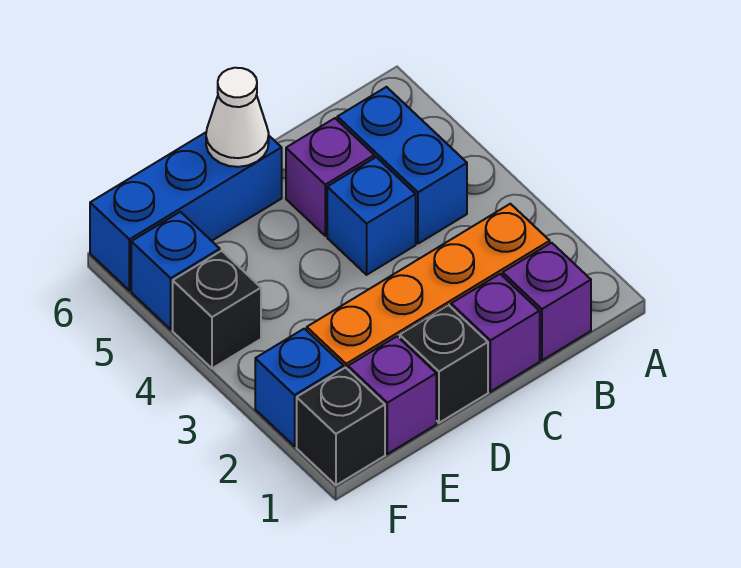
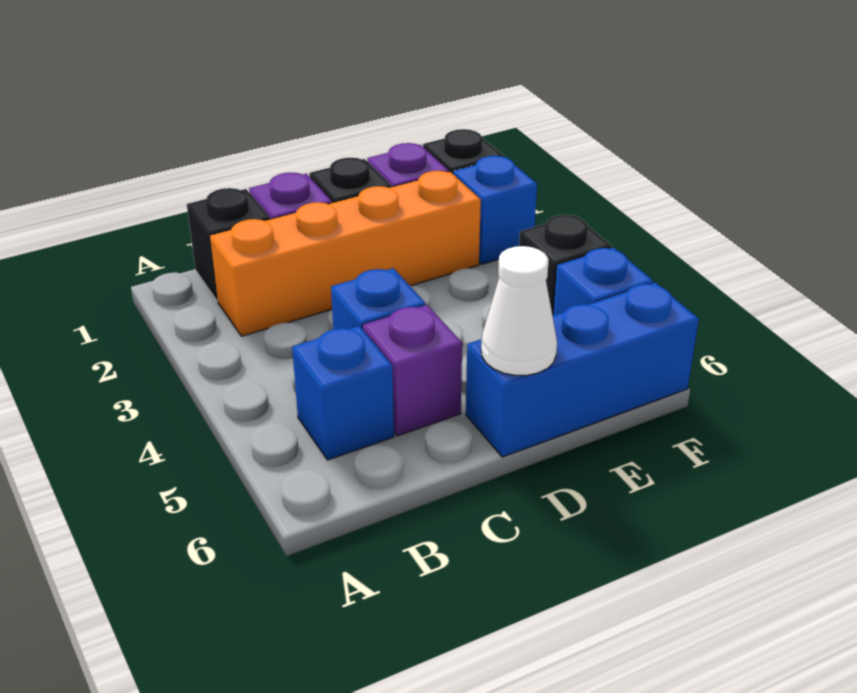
purple 1x1 brick [503,243,591,360] -> black 1x1 brick [187,188,270,301]
blue 1x2 brick [337,87,467,244] -> blue 1x1 brick [292,326,394,460]

